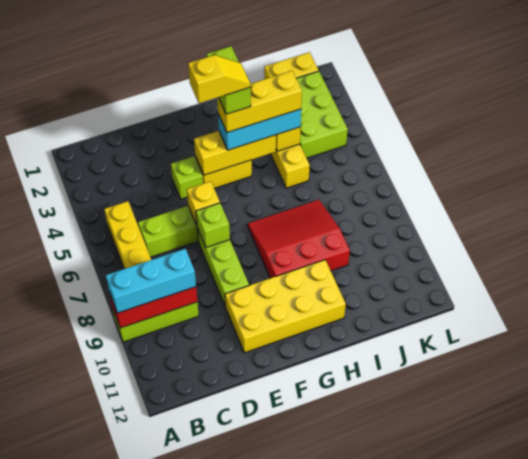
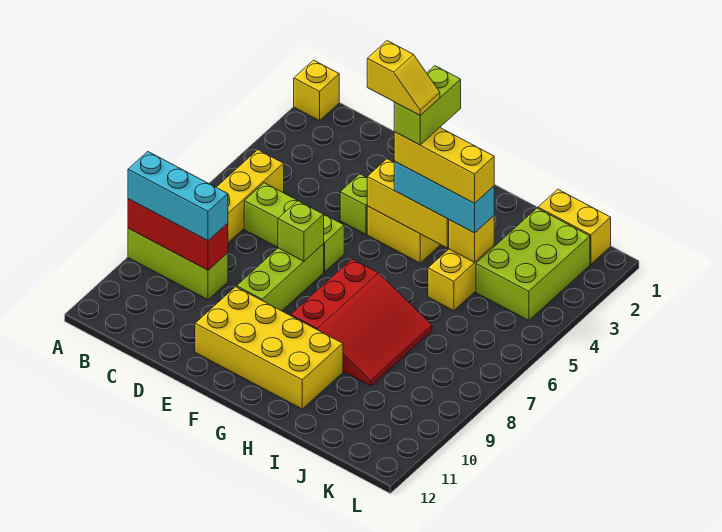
yellow 1x1 brick [187,181,220,225] -> yellow 1x1 brick moved to [294,60,339,121]
red 3x3 slope [247,200,350,278] -> red 3x3 slope turned to [291,259,432,386]

